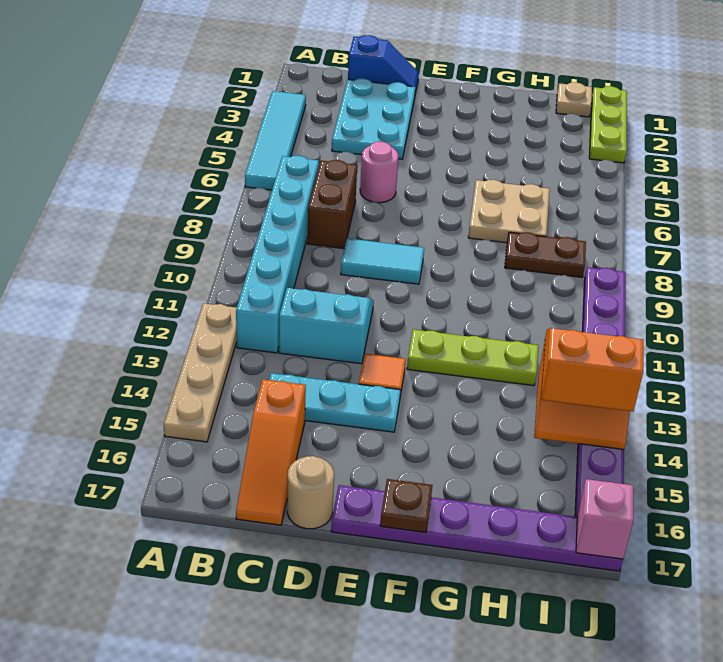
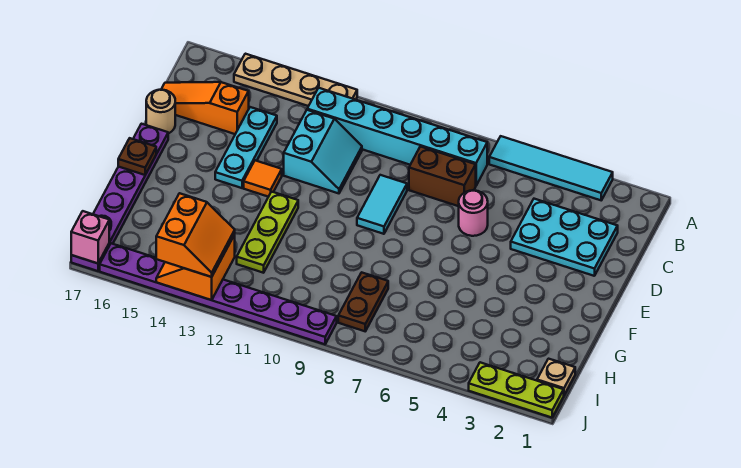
blue 1x2 slope [348,35,419,94] -> none
tan 2x2 plate [468,180,550,243] -> none

